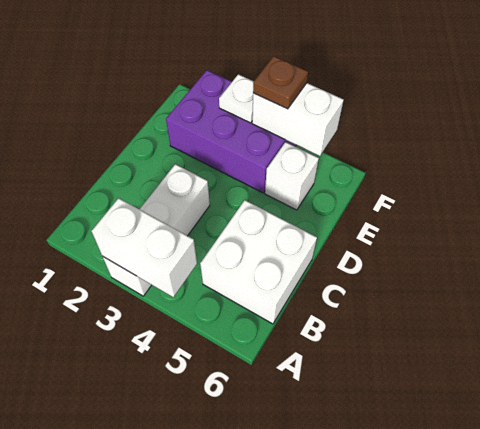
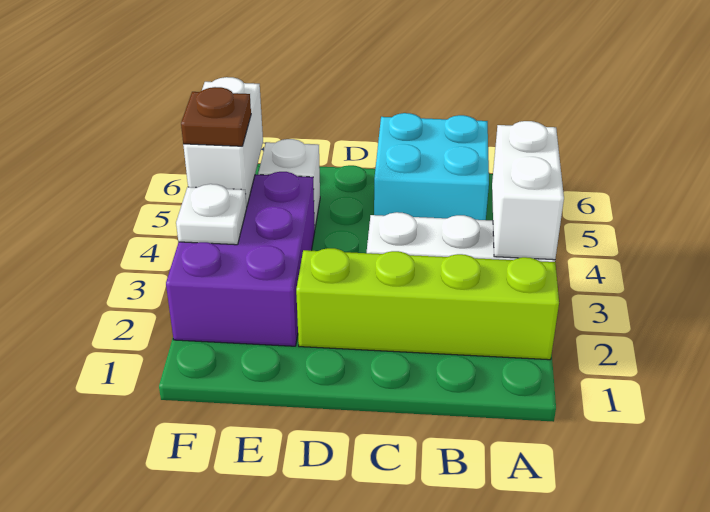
none -> lime 1x4 brick [296,248,559,360]
white 2x2 brick [200,200,317,324] -> cyan 2x2 brick [374,113,489,220]

